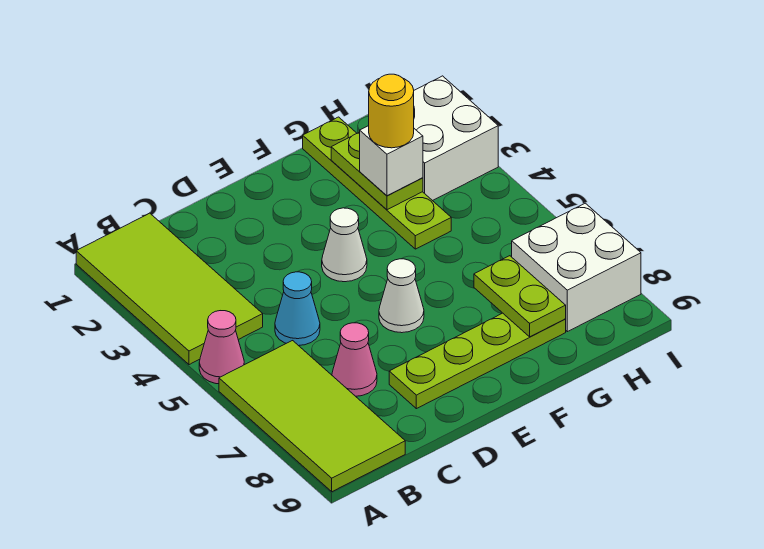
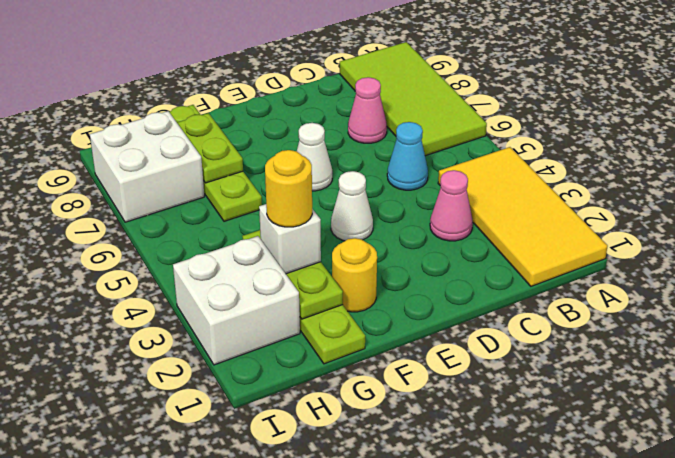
lime 2x4 tile [76,213,263,365] -> yellow 2x4 tile [438,147,608,286]
pink 1x1 cone [199,311,244,384] -> pink 1x1 cone moved to [430,170,473,241]
lime 1x4 plate [389,313,566,409] -> lime 1x4 plate turned to [170,105,262,221]
none -> yellow 1x1 round brick [332,238,377,312]

